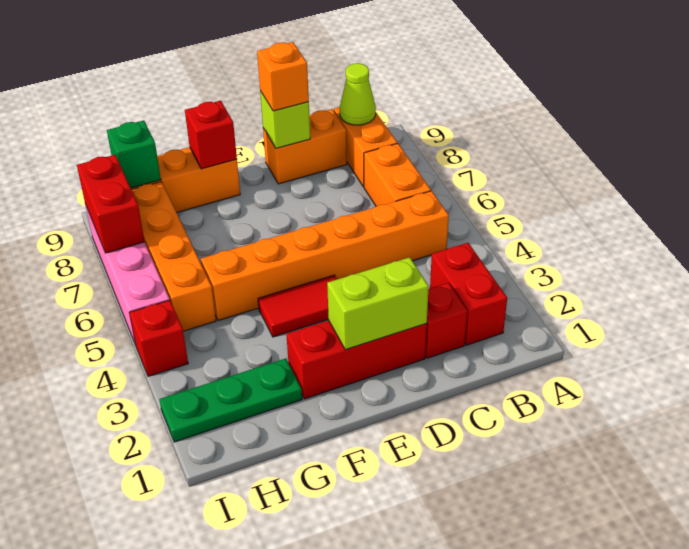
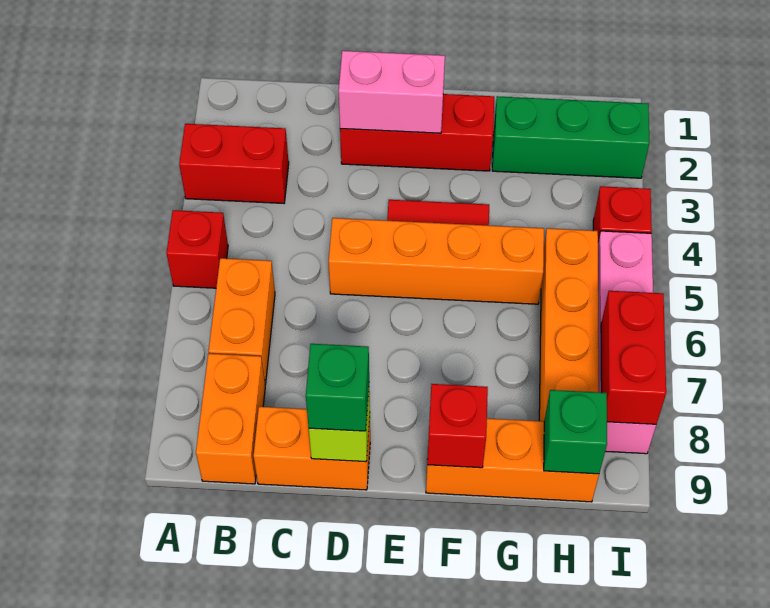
red 1x2 brick [430,243,507,345] -> red 1x2 brick turned to [179,124,289,203]
orange 1x6 brick [201,191,449,321] -> orange 1x4 brick [329,218,544,304]
lime 1x1 cone [340,63,376,125] -> none
red 1x1 brick [425,283,467,358] -> red 1x1 brick moved to [166,210,228,288]
lime 1x2 brick [327,257,429,350] -> pink 1x2 brick [339,51,445,133]
orange 1x1 brick [257,42,309,111] -> green 1x1 brick [306,344,369,431]
green 1x3 plate [159,358,302,442] -> green 1x3 brick [492,96,649,178]

